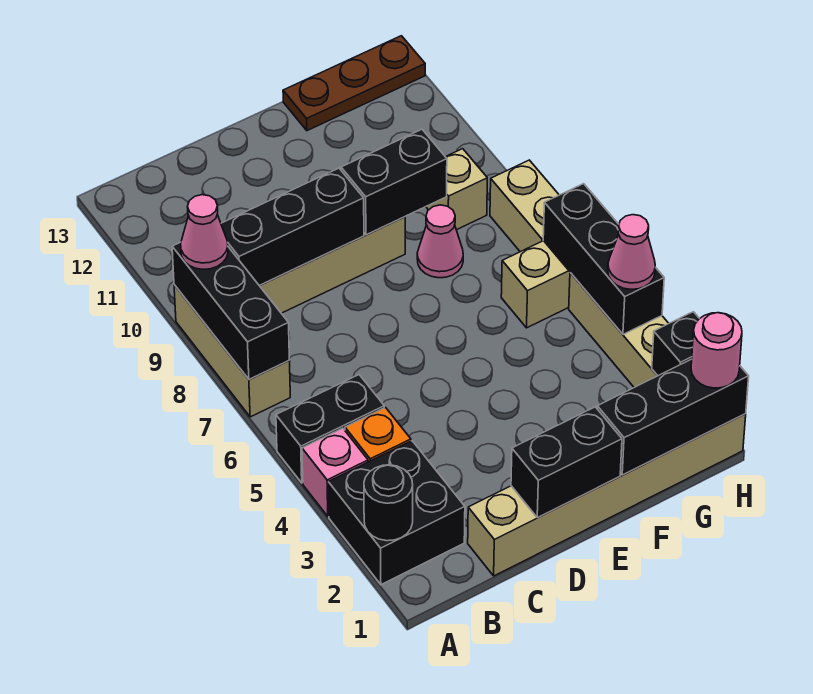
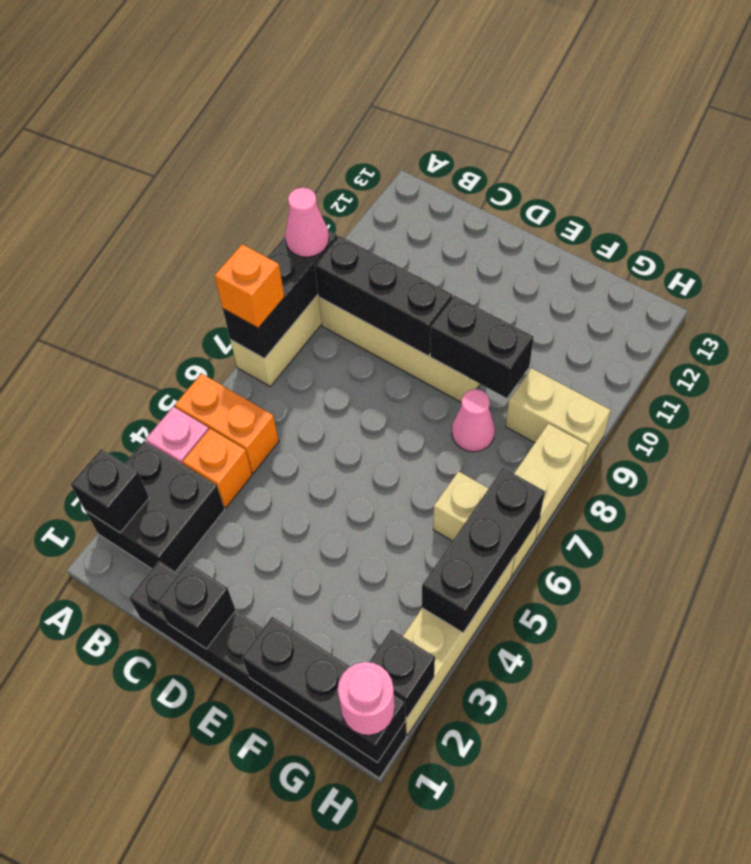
black 1x1 round brick [364,465,413,541] -> black 1x1 brick [71,449,149,533]
black 1x2 brick [276,375,384,483] -> orange 1x2 brick [175,373,279,473]
none -> orange 1x1 brick [215,244,284,328]
tan 1x6 brick [468,414,746,576] -> black 1x6 brick [129,561,406,778]
black 1x2 brick [511,407,622,518] -> black 1x1 brick [157,563,236,649]
brown 1x3 plate [283,36,425,131] -> none
tan 1x1 brick [426,149,487,230] -> tan 1x2 brick [506,368,611,469]
pink 1x1 cone [608,215,655,289] -> none

